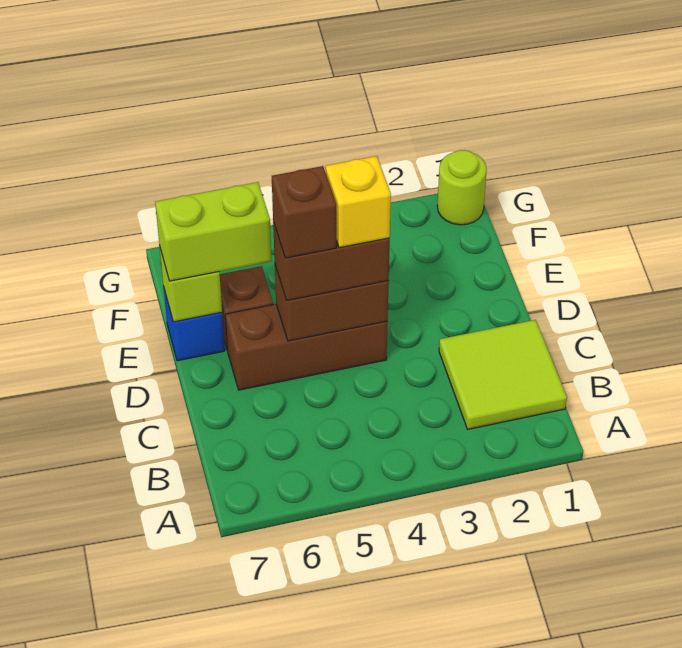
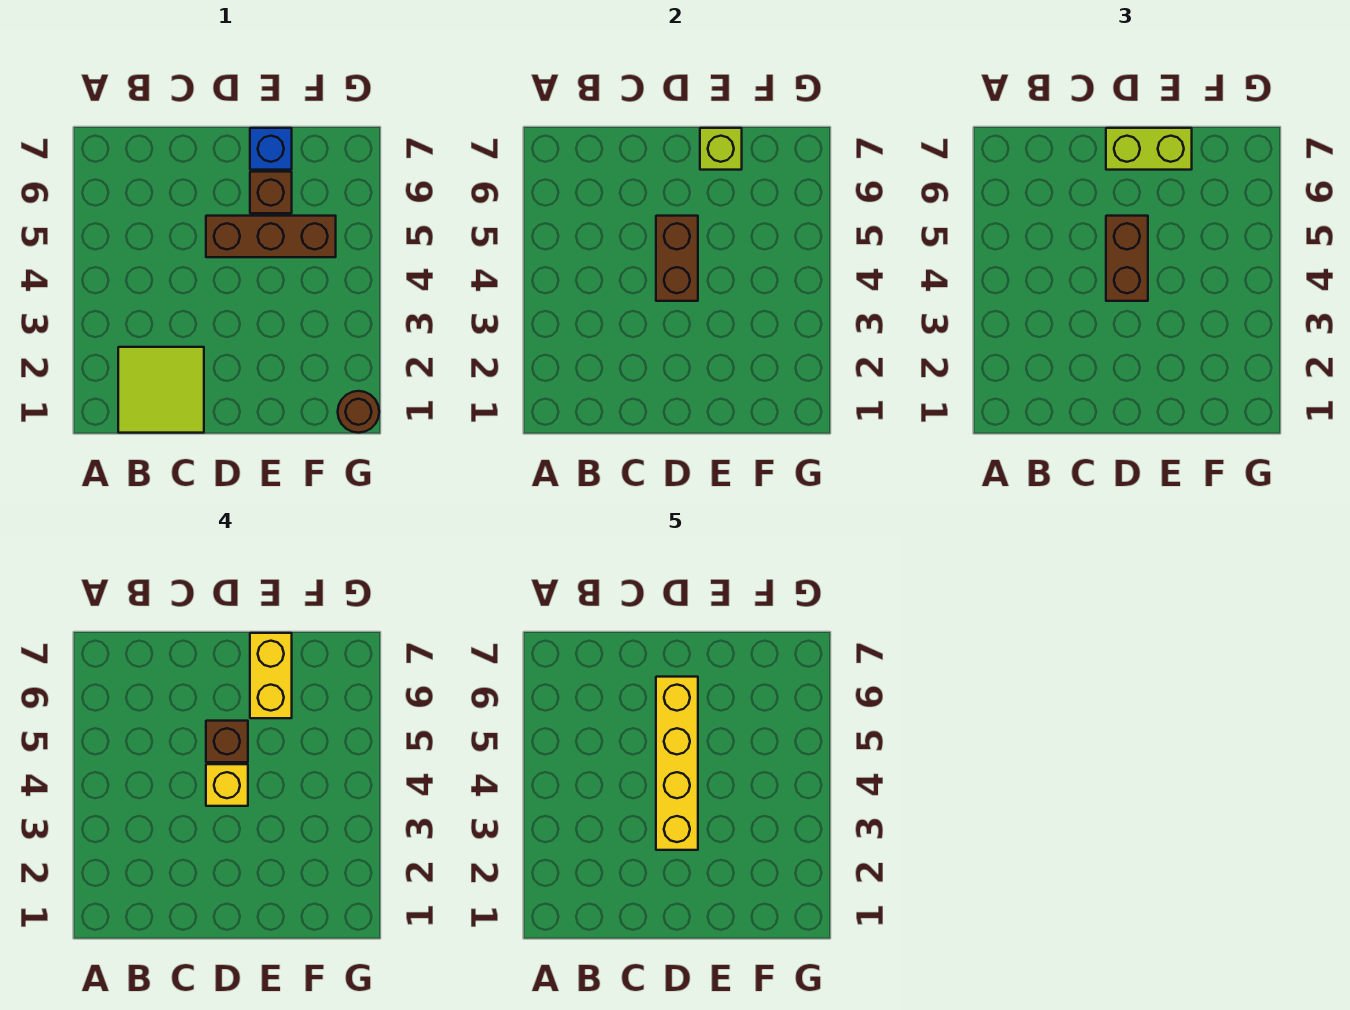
none -> yellow 1x4 brick [656,677,698,850]
brown 1x3 brick [225,304,388,390] -> brown 1x3 brick turned to [206,216,336,257]
lime 1x2 brick [155,182,272,281] -> lime 1x2 brick turned to [1106,128,1192,170]
none -> yellow 1x2 brick [250,633,292,718]
lime 1x1 round brick [437,150,487,225] -> brown 1x1 round brick [338,391,379,433]

